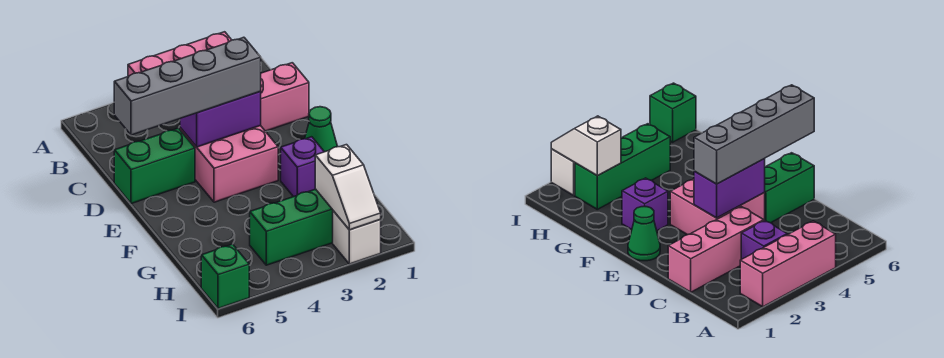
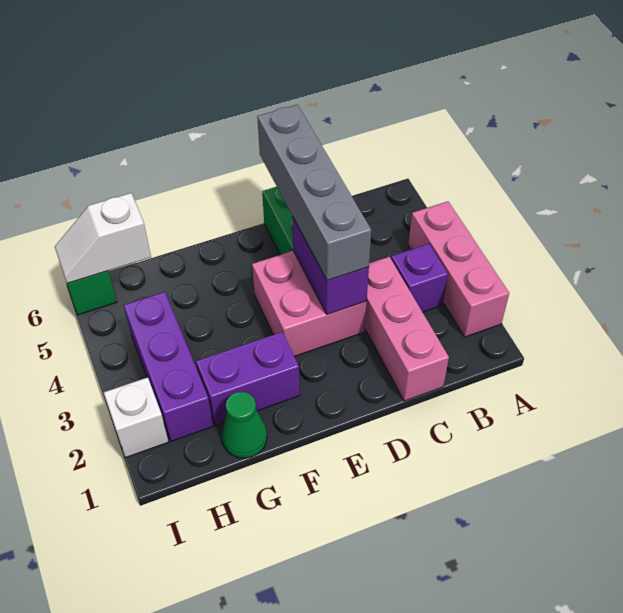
green 1x1 cone [305,107,337,152] -> green 1x1 cone moved to [222,392,267,458]
purple 1x1 brick [281,137,324,197] -> purple 1x2 brick [196,332,300,425]
green 1x3 brick [250,189,333,265] -> purple 1x3 brick [124,292,213,441]
white 1x2 slope [315,145,381,230] -> white 1x2 slope moved to [55,193,151,283]

